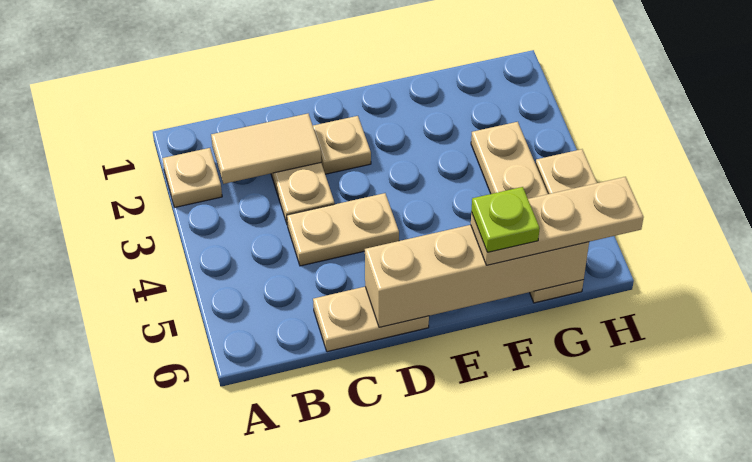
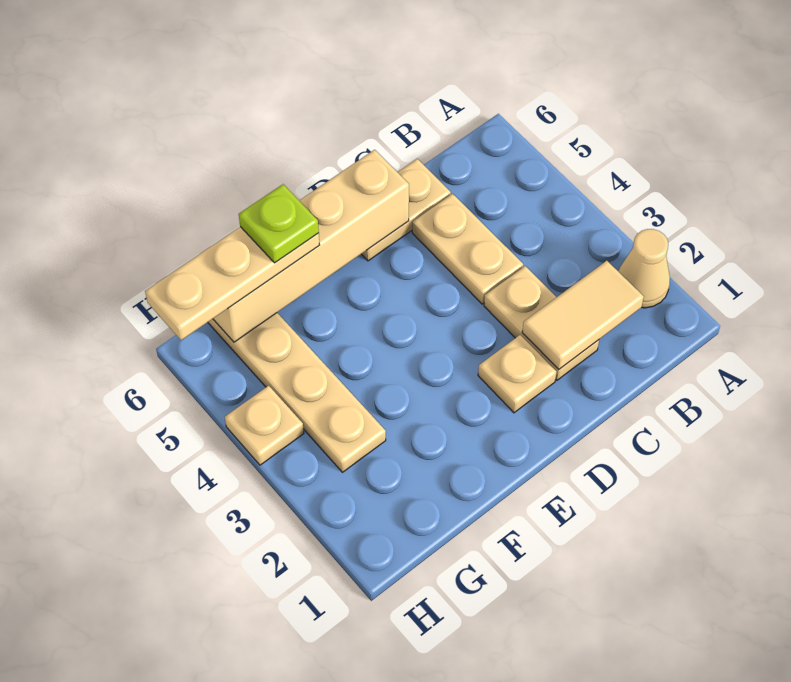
tan 1x1 plate [162,148,222,207] -> tan 1x1 cone [618,229,670,308]
tan 1x2 plate [287,193,399,266] -> tan 1x2 plate turned to [412,194,523,304]

